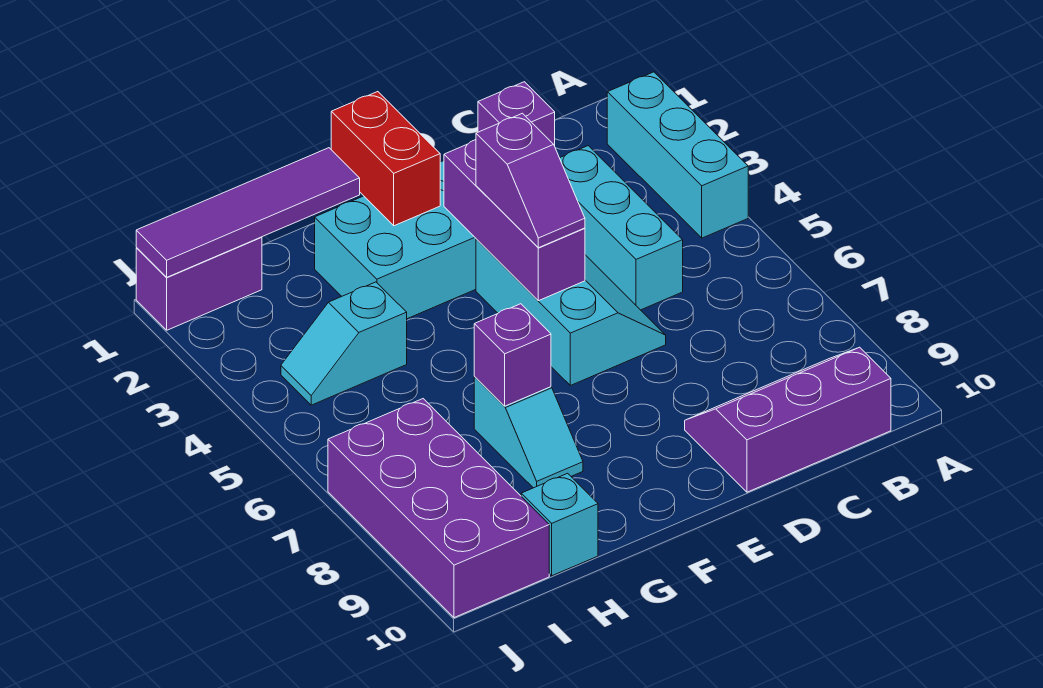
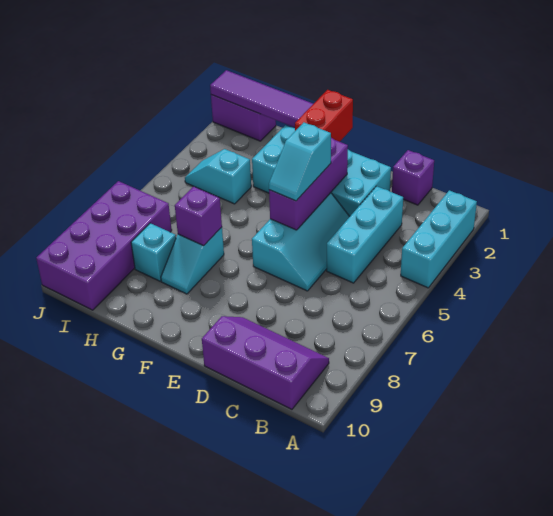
purple 1x2 slope [476,113,585,248] -> cyan 1x2 slope [269,122,331,201]
cyan 1x1 brick [521,473,598,576] -> cyan 1x1 brick moved to [131,223,176,281]

